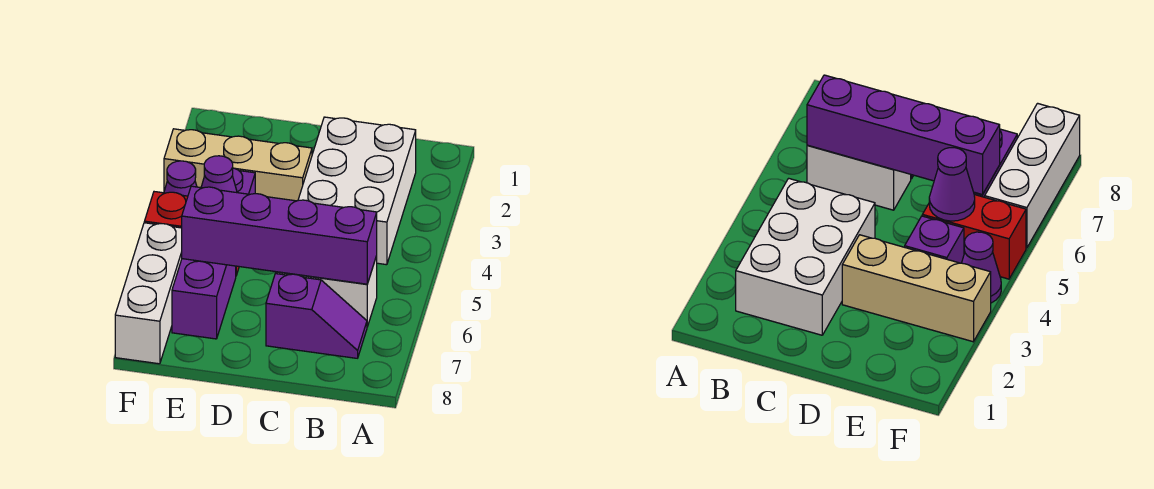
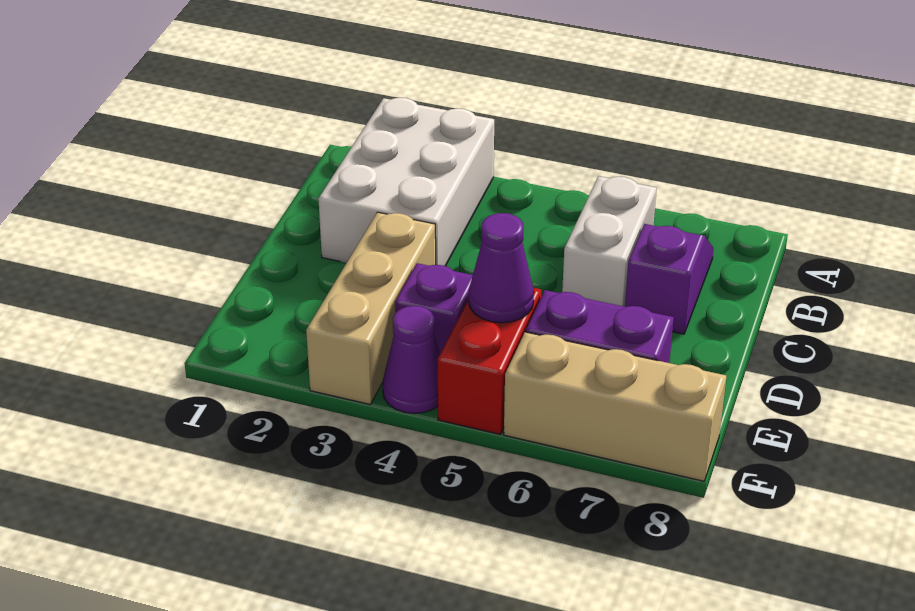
white 2x3 brick [298,117,416,265] -> white 2x3 brick turned to [318,98,494,266]
purple 1x4 brick [182,186,377,284] -> none
white 1x3 brick [115,223,182,364] -> tan 1x3 brick [504,332,726,481]

